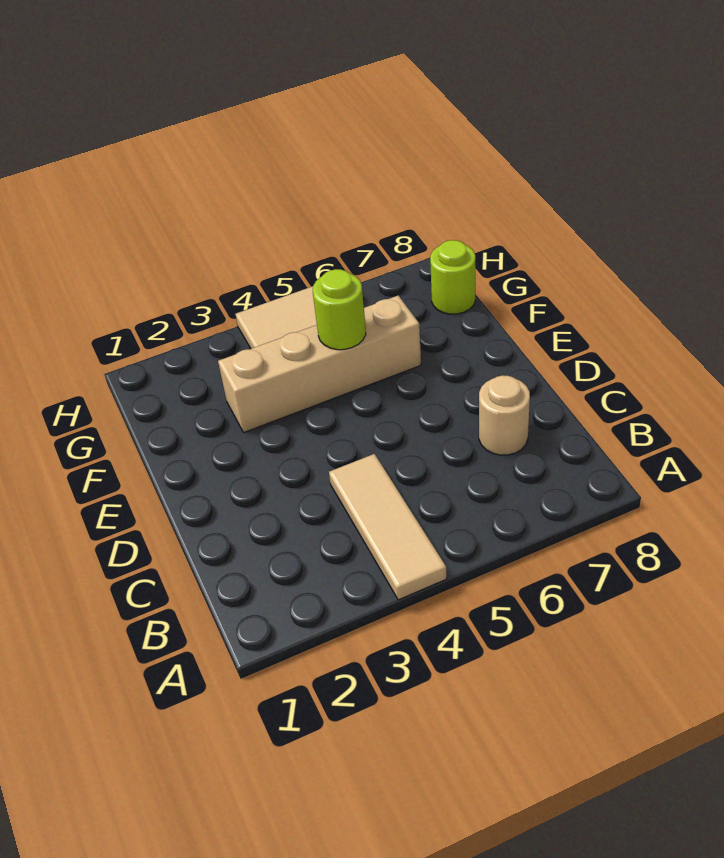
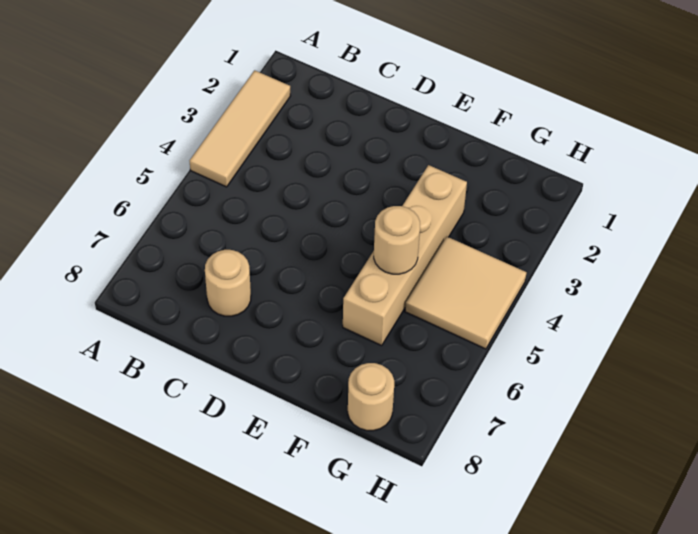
tan 1x3 tile [329,454,447,600] -> tan 1x3 tile turned to [190,70,290,187]
lime 1x1 round brick [313,269,366,350] -> tan 1x1 round brick [374,206,420,274]
lime 1x1 round brick [430,240,475,314] -> tan 1x1 round brick [348,363,394,431]

